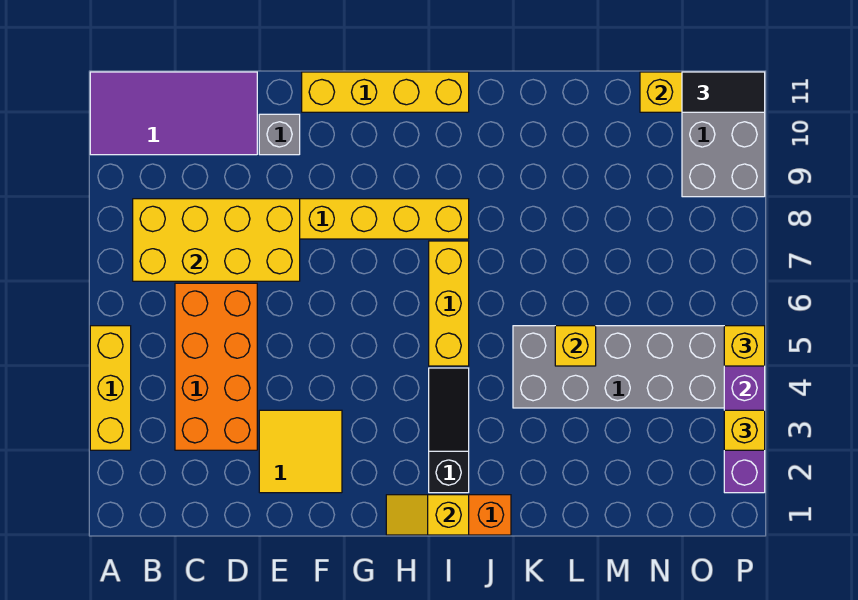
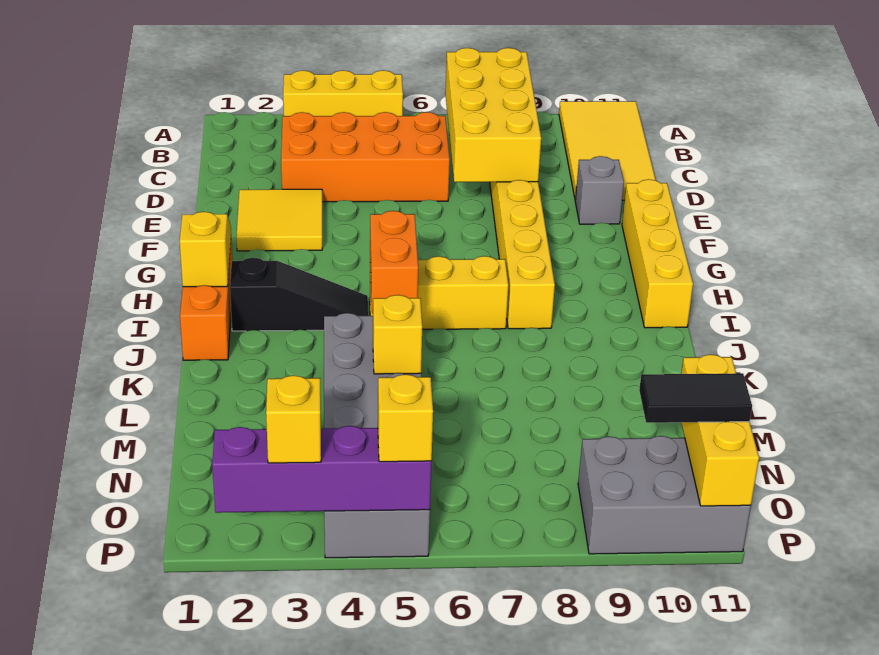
purple 2x4 tile [90,72,257,155] -> yellow 2x4 tile [559,101,656,200]
none -> orange 1x2 brick [370,211,418,314]
black 1x2 tile [682,72,765,112] -> black 1x2 tile turned to [639,373,752,423]

